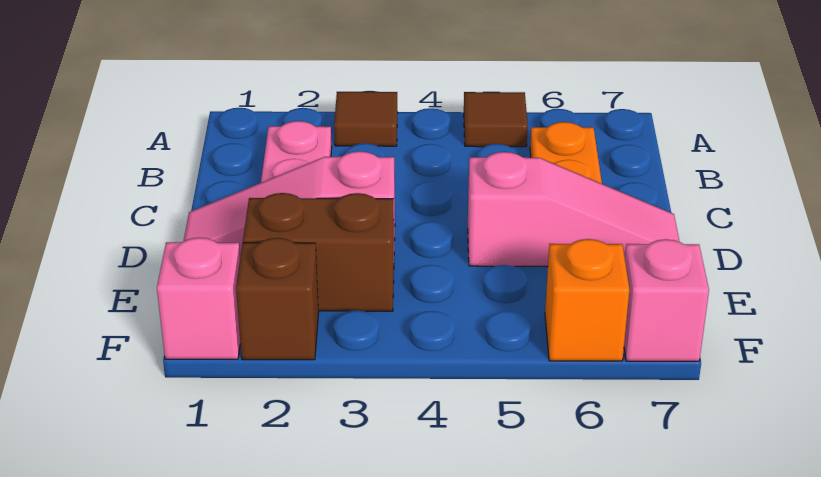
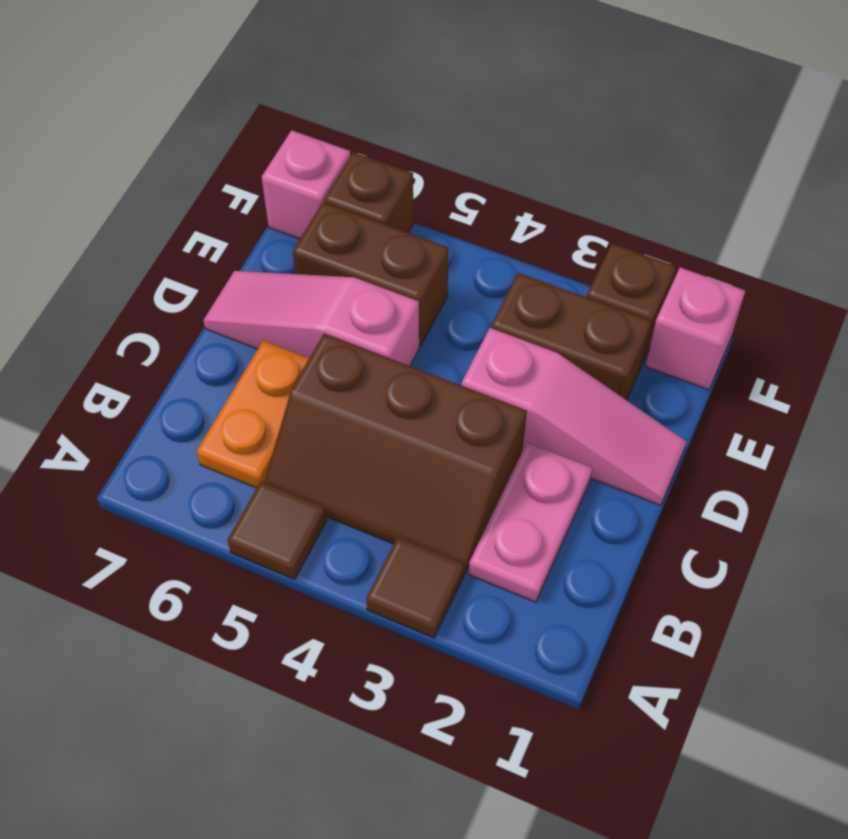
none -> brown 2x3 slope [264,333,527,573]
none -> brown 1x2 brick [293,202,449,346]
orange 1x1 brick [545,239,630,361] -> brown 1x1 brick [324,152,413,233]

